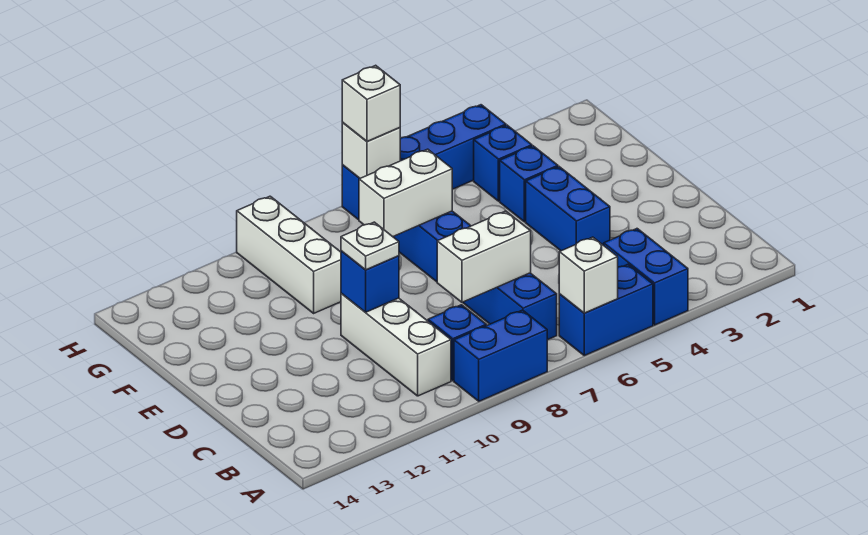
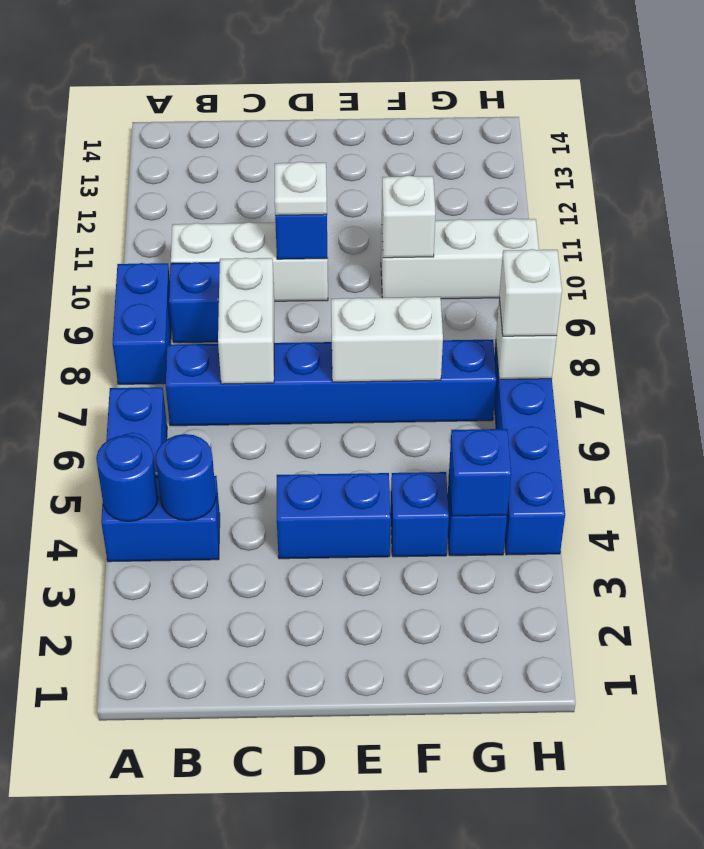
none -> blue 1x1 round brick [96,435,158,521]
white 1x1 brick [559,237,618,313] -> white 1x1 brick moved to [382,175,436,258]
none -> blue 1x1 round brick [156,434,216,520]
white 1x2 brick [359,149,452,237] -> white 1x2 brick turned to [331,297,443,382]
none -> blue 1x1 brick [449,429,511,516]

